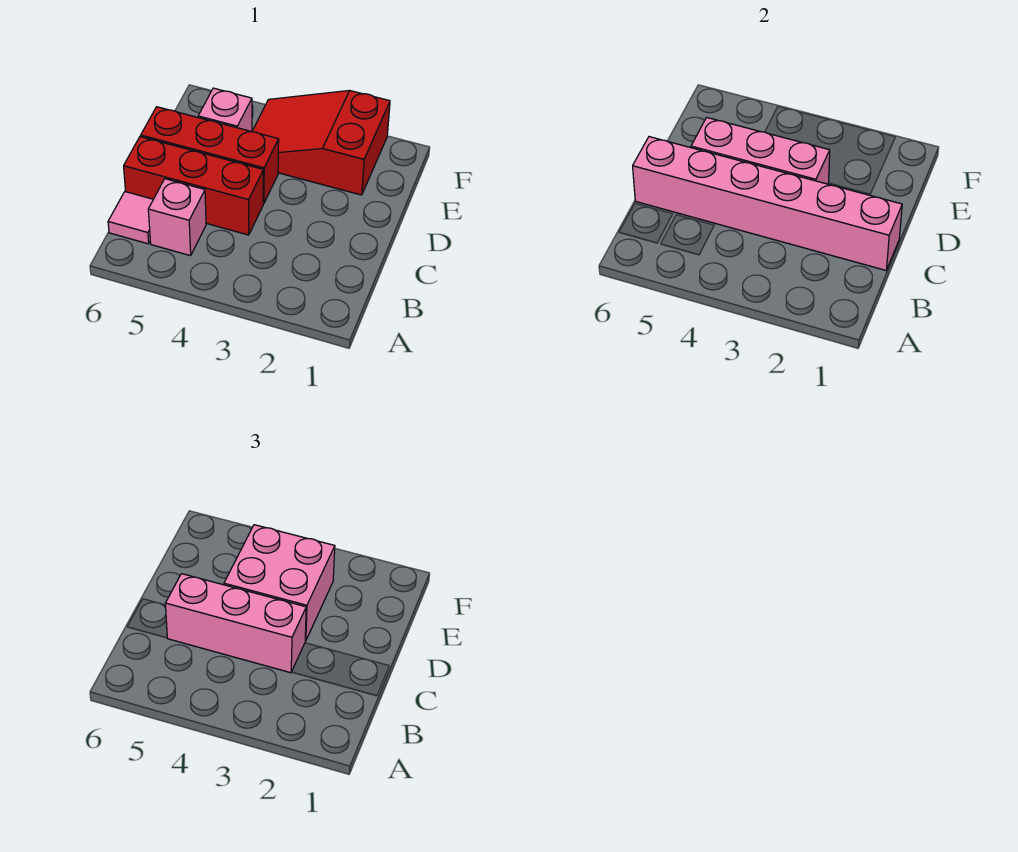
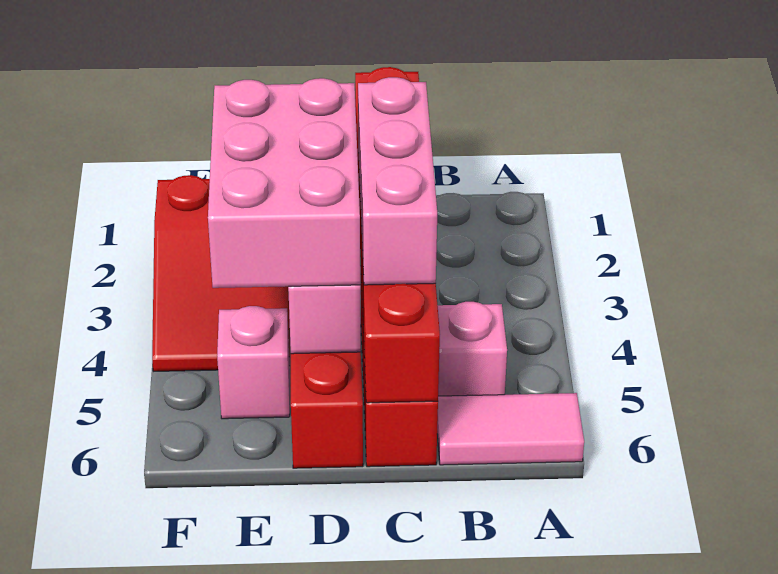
pink 1x1 tile [108,192,153,244] -> pink 1x2 tile [437,393,584,465]
pink 1x6 brick [633,137,902,270] -> red 1x6 brick [355,67,440,403]
pink 2x2 brick [224,525,335,641] -> pink 2x3 brick [208,78,360,288]

